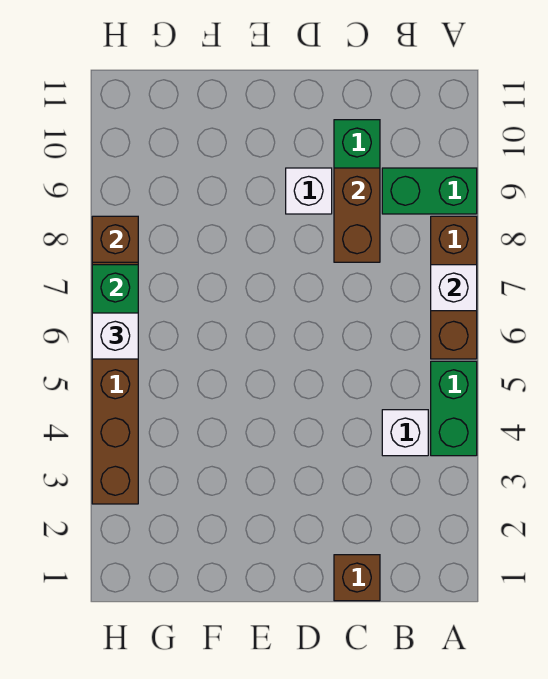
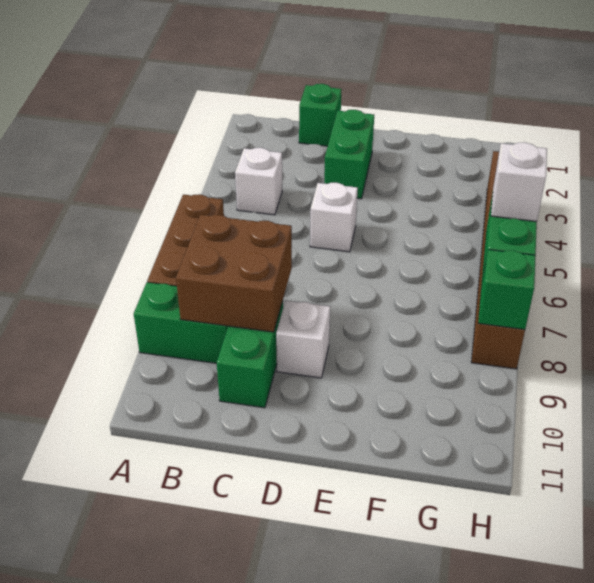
green 1x2 brick [431,361,477,456] -> green 1x2 brick moved to [324,110,374,199]
white 1x1 brick [431,265,477,311] -> white 1x1 brick moved to [310,183,358,252]
brown 1x1 brick [334,555,380,601] -> green 1x1 brick [299,84,342,146]
brown 1x2 brick [334,168,380,262] -> brown 2x2 brick [176,215,292,332]
brown 1x1 brick [92,216,138,262] -> green 1x1 brick [478,250,536,330]

